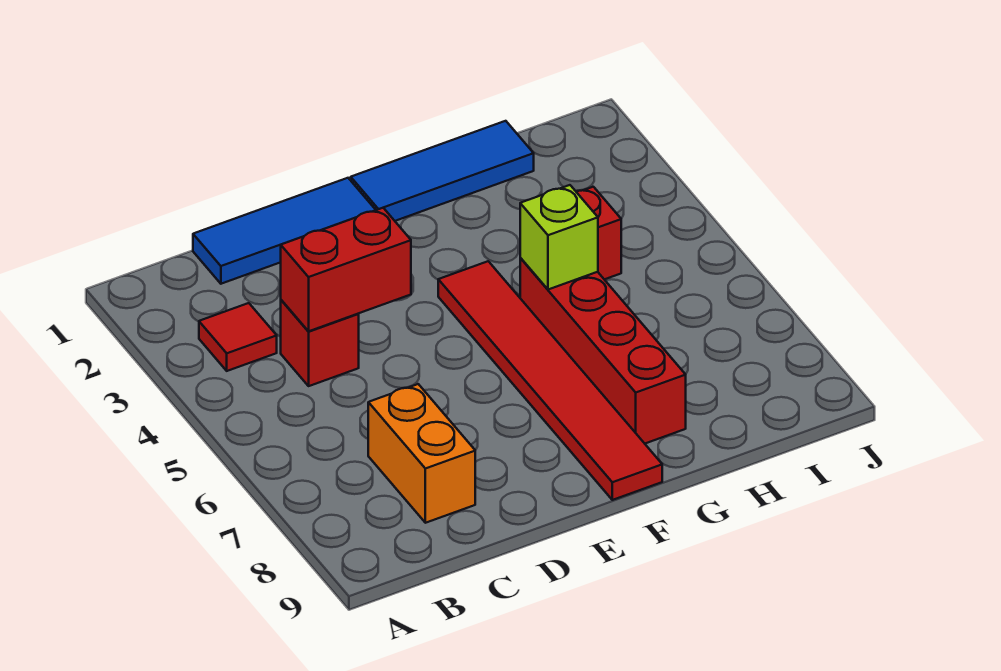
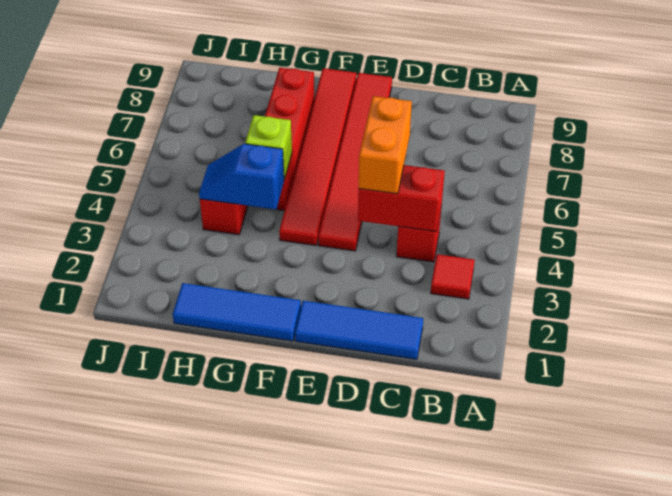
orange 1x2 brick [368,384,475,523] -> orange 1x2 brick moved to [359,96,412,194]
none -> red 1x6 tile [318,73,392,251]
none -> blue 1x2 slope [199,144,284,209]

